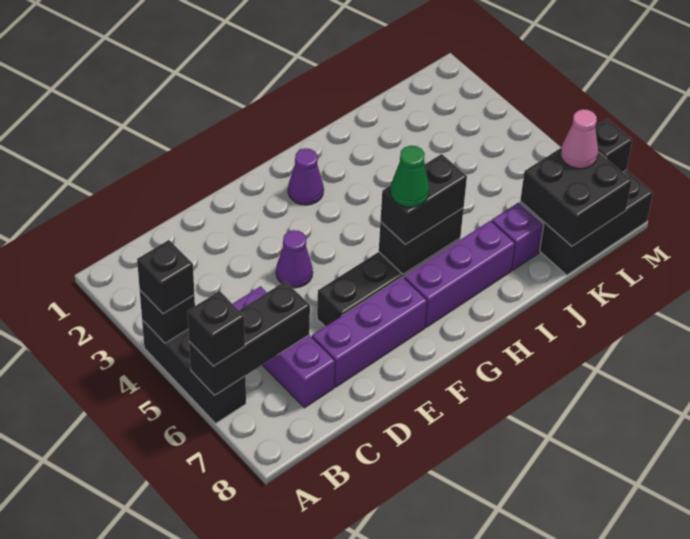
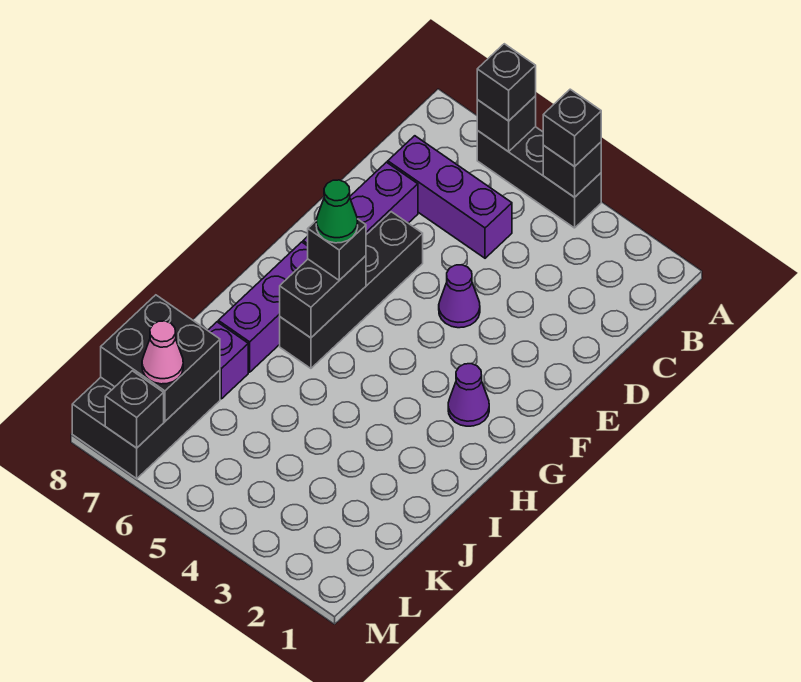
black 1x3 brick [189,281,310,395] -> black 1x1 brick [477,96,536,152]
black 1x2 brick [380,154,467,244] -> black 1x1 brick [308,219,366,280]

